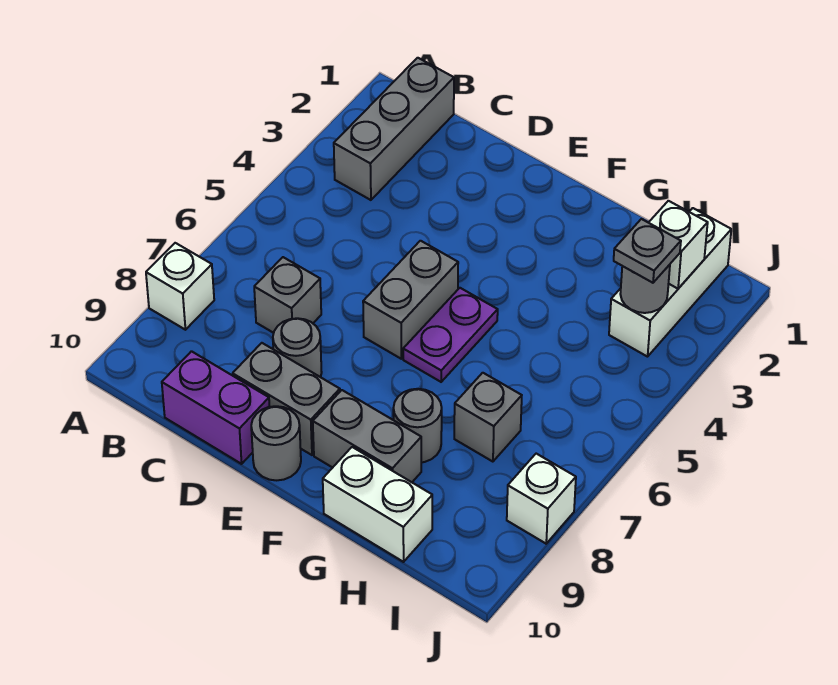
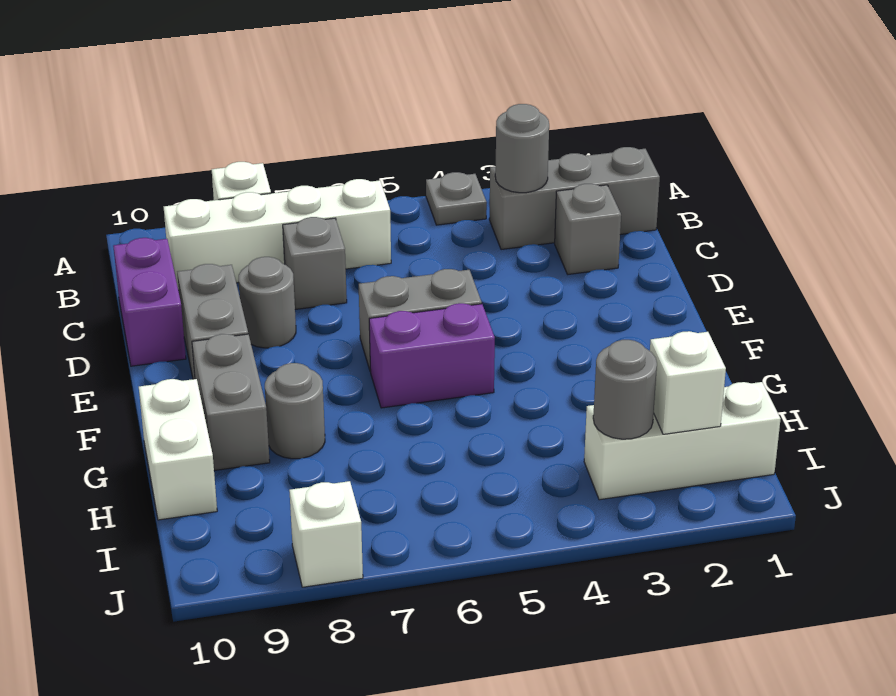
none -> white 1x4 brick [164,179,391,290]
grey 1x1 round brick [251,406,301,480] -> grey 1x1 round brick moved to [495,104,549,193]
purple 1x2 plate [403,288,498,382] -> purple 1x2 brick [369,303,495,408]
grey 1x1 brick [454,373,522,462] -> grey 1x1 brick moved to [555,184,621,274]
grey 1x1 plate [614,219,681,283] -> grey 1x1 plate moved to [426,172,487,225]

